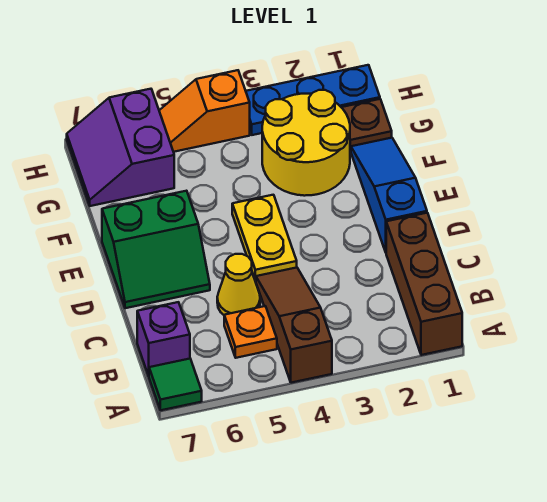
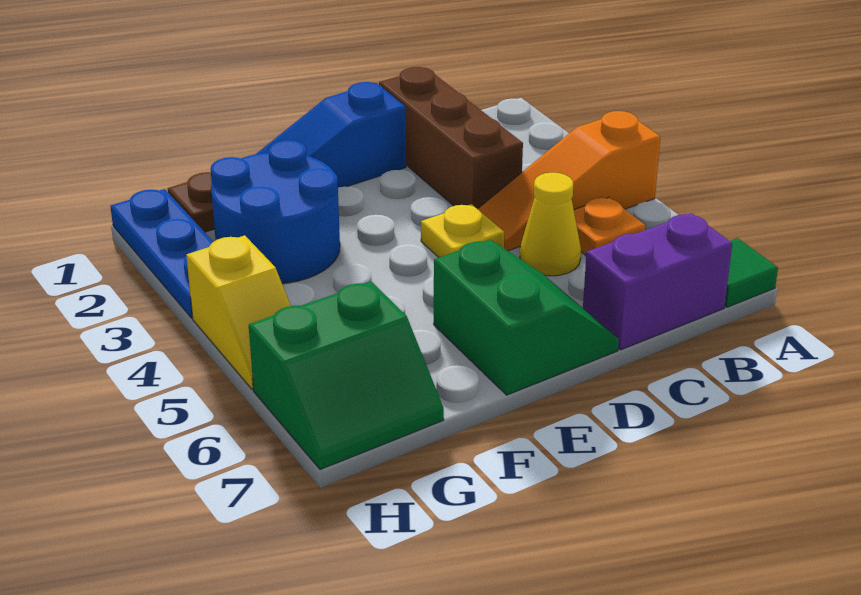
brown 1x3 brick [386,213,462,355] -> brown 1x3 brick turned to [379,67,523,209]
brown 1x3 slope [256,268,332,383] -> orange 1x3 slope [478,111,660,251]
purple 1x1 brick [137,302,190,376] -> purple 1x2 brick [583,213,732,350]
yellow 1x2 plate [232,195,297,280] -> yellow 1x1 plate [421,204,504,257]
yellow 2x2 round brick [262,90,350,196] -> blue 2x2 round brick [211,140,340,283]
purple 2x2 slope [67,89,174,206] -> green 2x2 slope [249,281,444,470]
orange 1x2 slope [159,70,250,152] -> yellow 1x2 slope [186,235,291,390]

